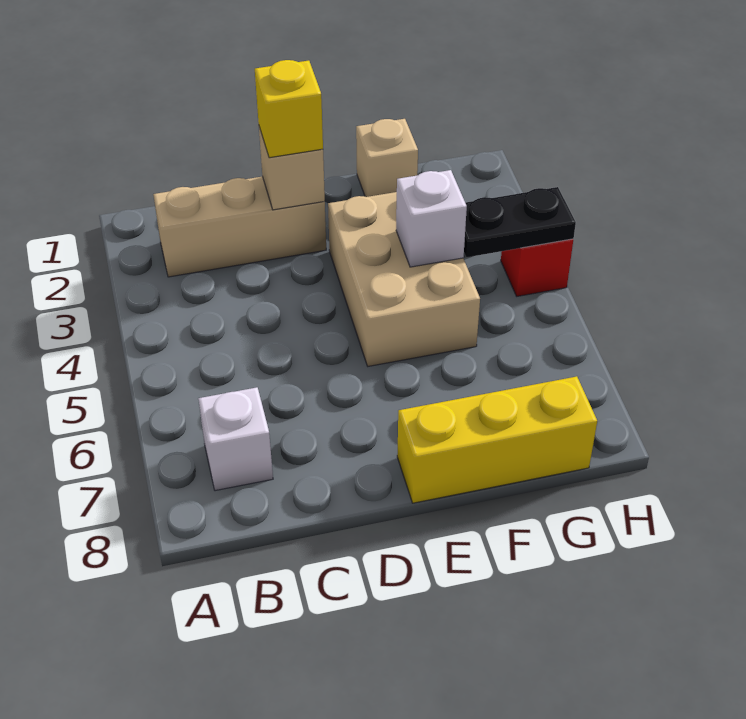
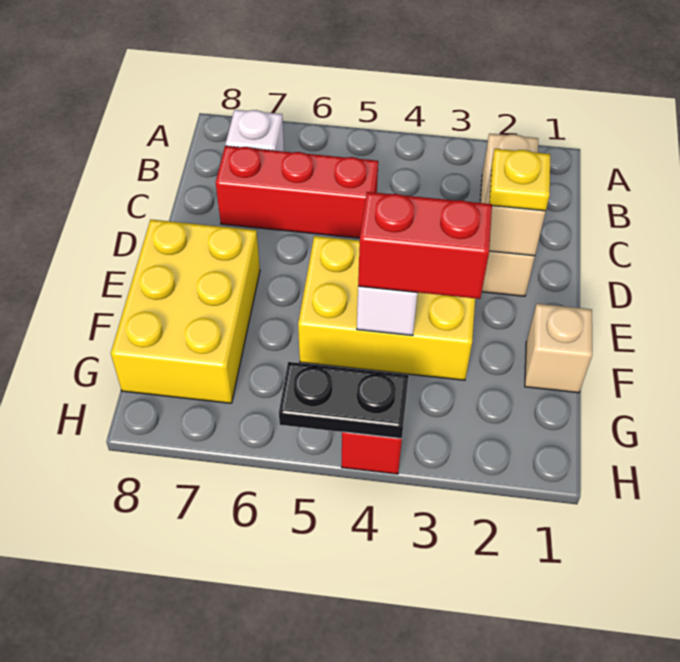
none -> red 1x3 brick [216,146,378,238]
yellow 1x1 brick [255,60,323,158] -> yellow 1x1 plate [489,149,550,211]
tan 2x3 brick [328,192,480,366] -> yellow 2x3 brick [298,236,475,380]
yellow 1x3 brick [397,376,597,503] -> yellow 2x3 brick [111,220,260,403]
none -> red 1x2 brick [358,192,492,299]
black 1x2 plate [464,187,576,257] -> black 1x2 plate turned to [279,362,409,439]

